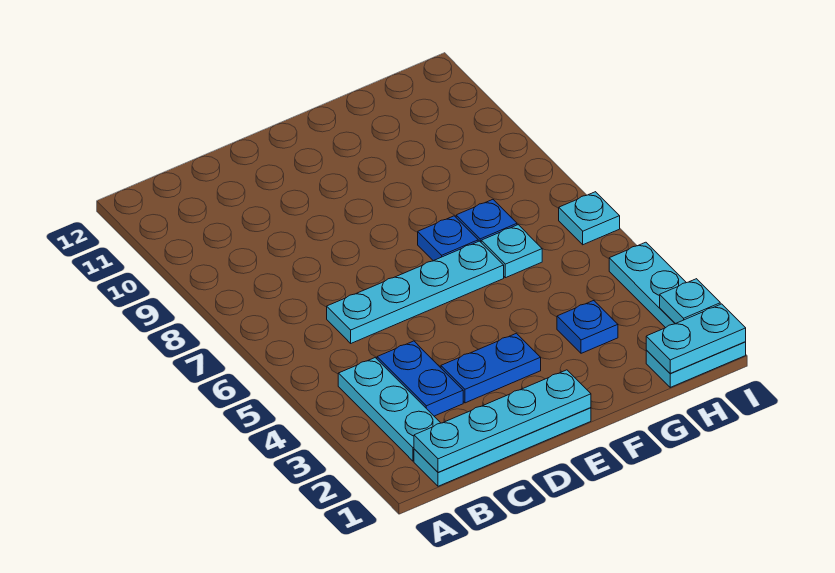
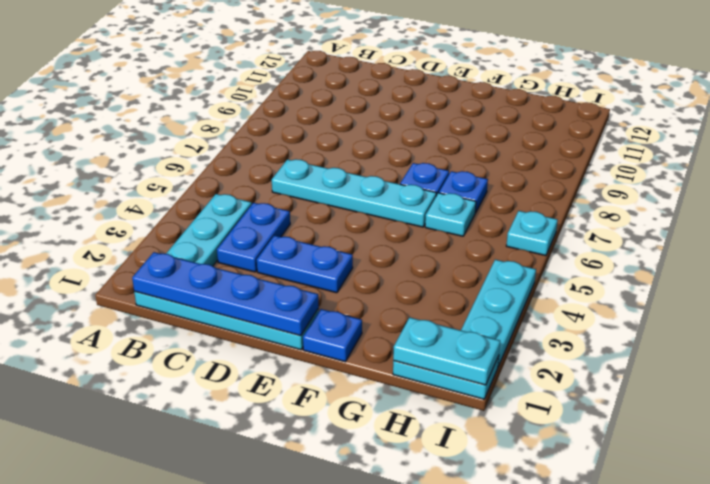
cyan 1x4 plate [414,370,591,472] -> blue 1x4 plate [132,252,319,336]
blue 1x1 plate [557,301,618,353] -> blue 1x1 plate moved to [303,309,362,362]
cyan 1x1 plate [660,279,720,324] -> none

